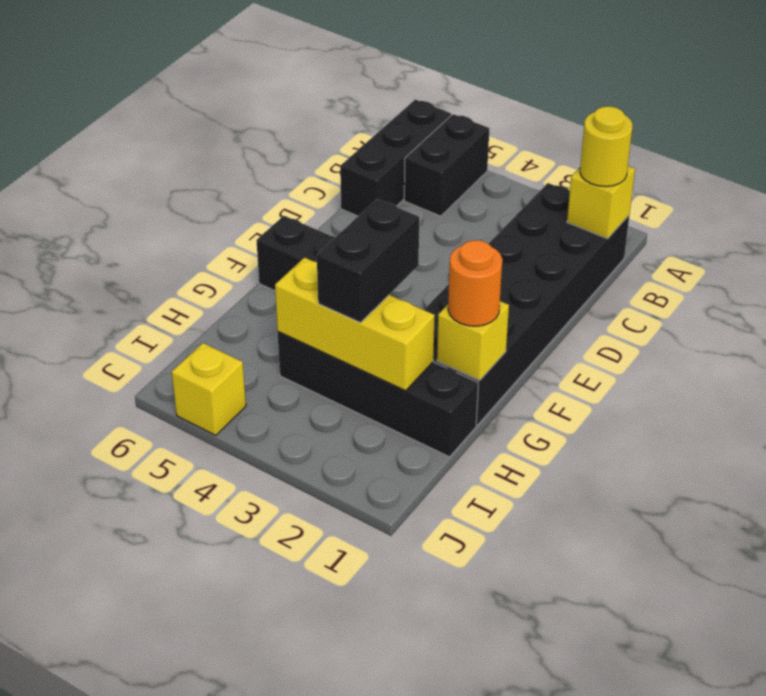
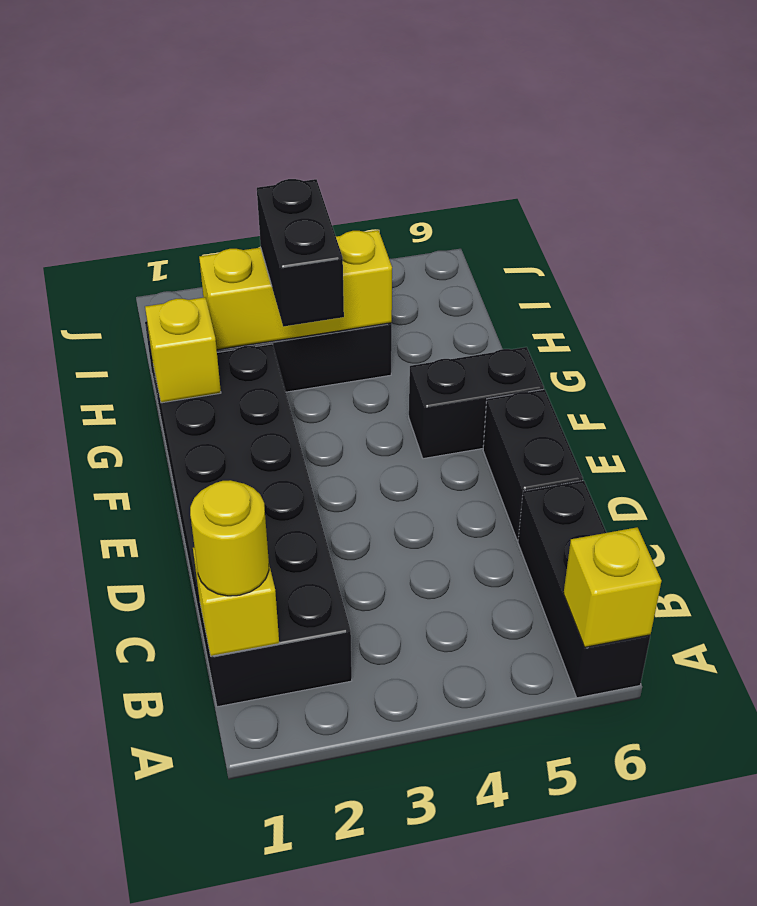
black 1x2 brick [404,114,489,216] -> black 1x2 brick moved to [483,389,583,540]
orange 1x1 round brick [448,240,502,326] -> none
yellow 1x1 brick [172,343,246,435] -> yellow 1x1 brick moved to [564,527,661,647]

